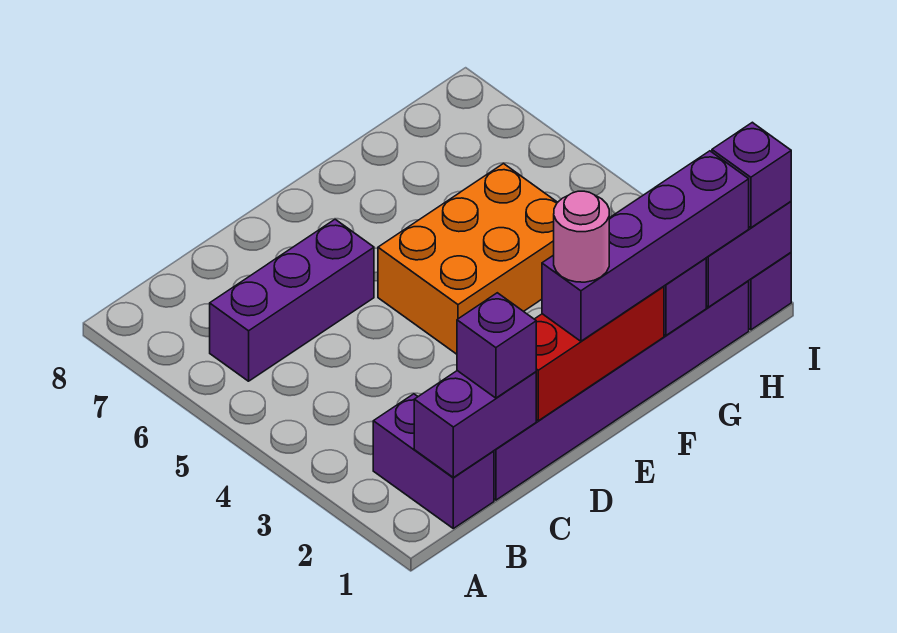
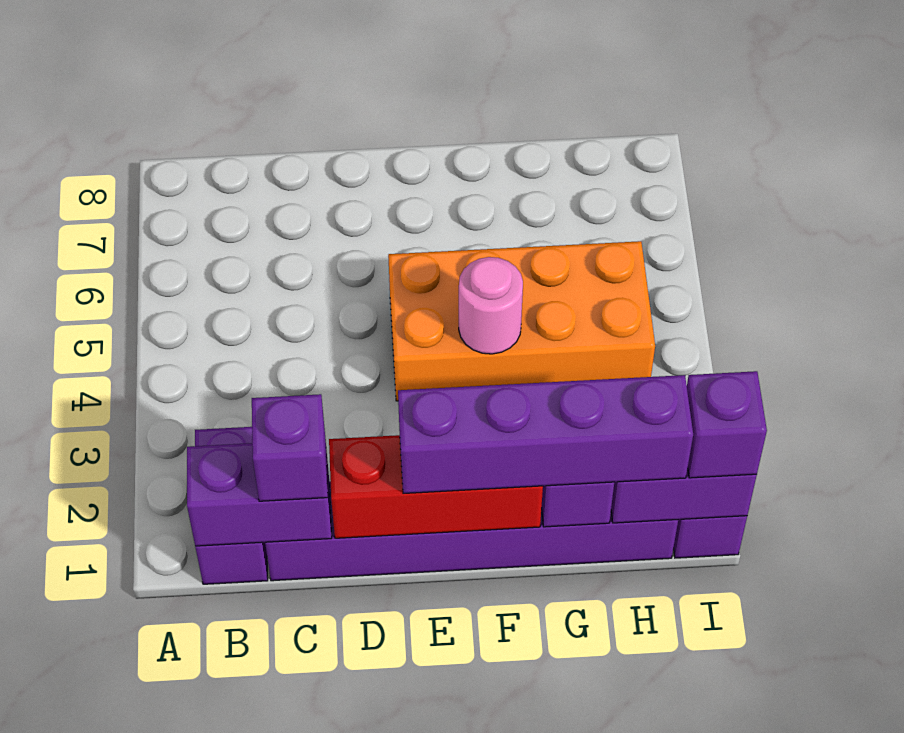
purple 1x3 brick [210,219,374,381] -> none
pink 1x1 round brick [554,191,609,282] -> pink 1x1 round brick moved to [459,257,523,354]
orange 2x3 brick [378,164,558,354] -> orange 2x4 brick [388,241,655,401]

